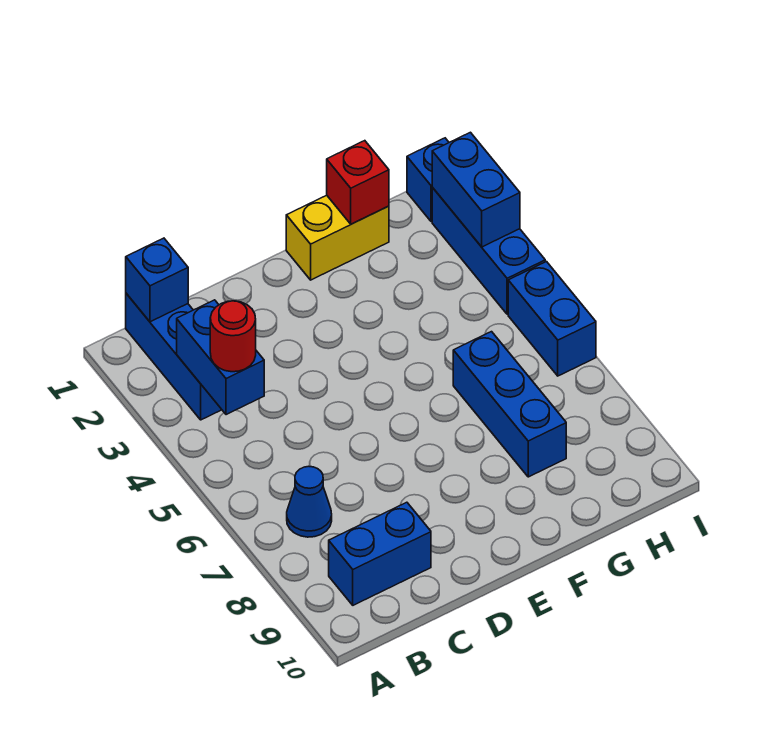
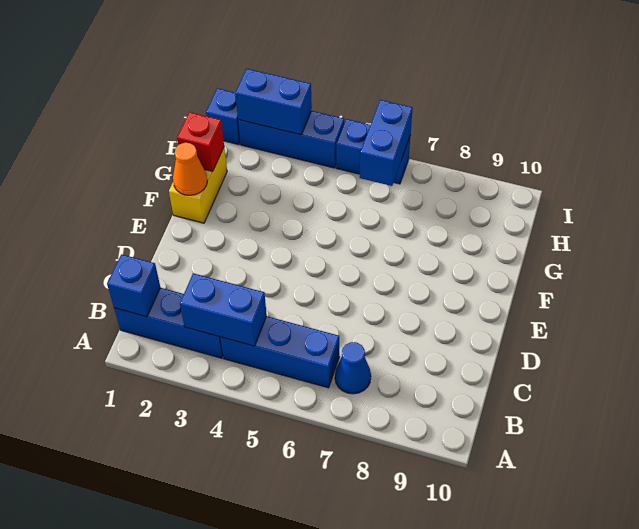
red 1x1 round brick [210,301,256,372] -> none
blue 1x2 brick [329,502,431,605] -> blue 1x2 brick moved to [360,100,413,186]
none -> orange 1x1 cone [173,143,207,195]
blue 1x3 brick [453,332,566,477] -> blue 1x3 brick moved to [220,316,339,388]

